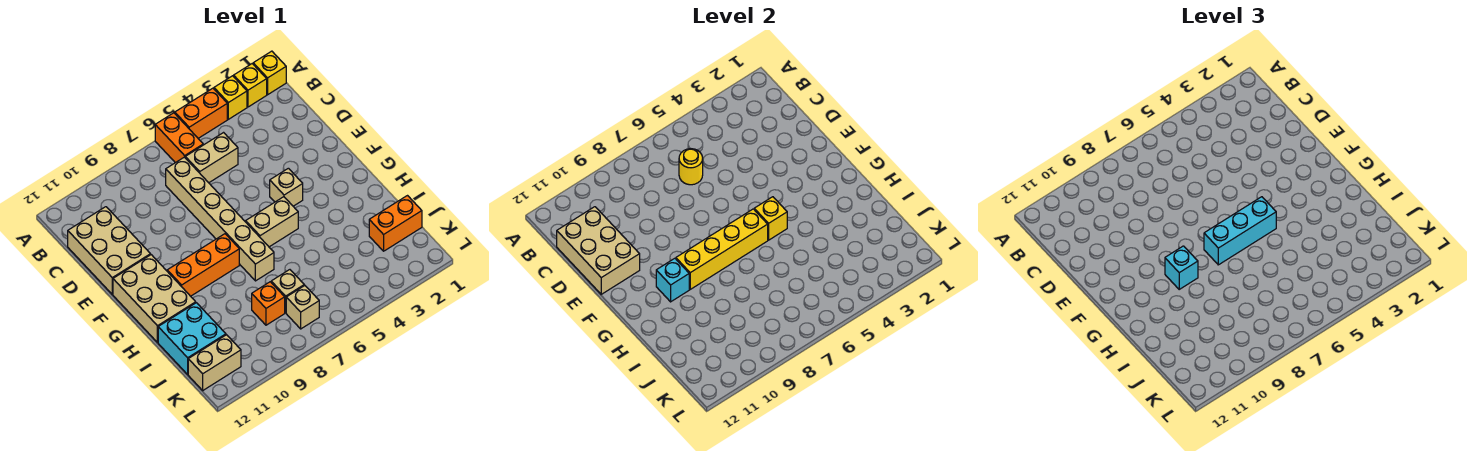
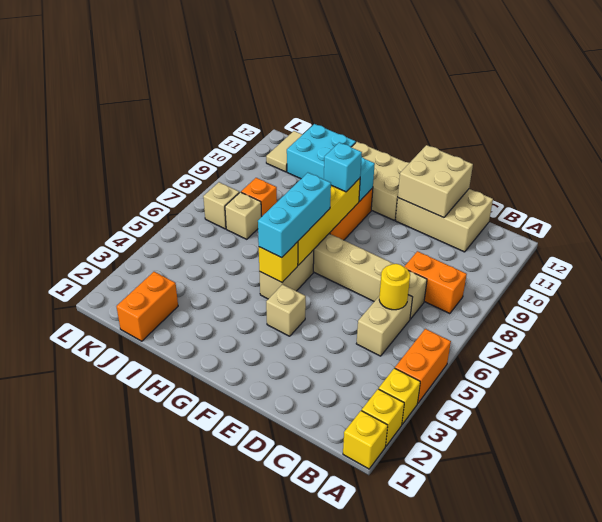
orange 1x2 brick [155,113,203,163] -> orange 1x2 brick moved to [404,251,467,314]
tan 2x3 brick [557,207,640,294] -> tan 2x2 brick [398,145,473,218]
tan 1x2 brick [188,335,241,390] -> tan 1x2 tile [266,131,303,172]

